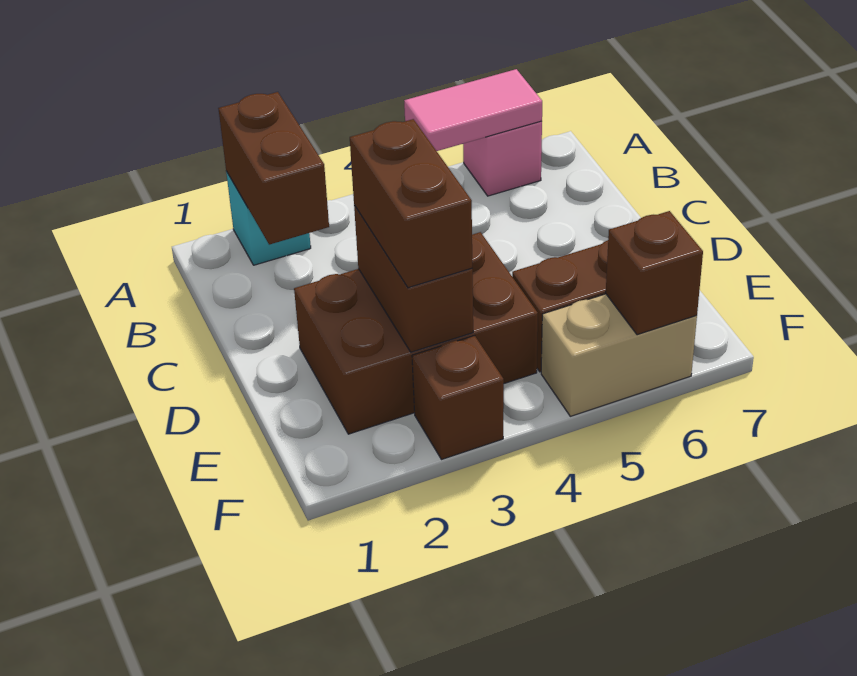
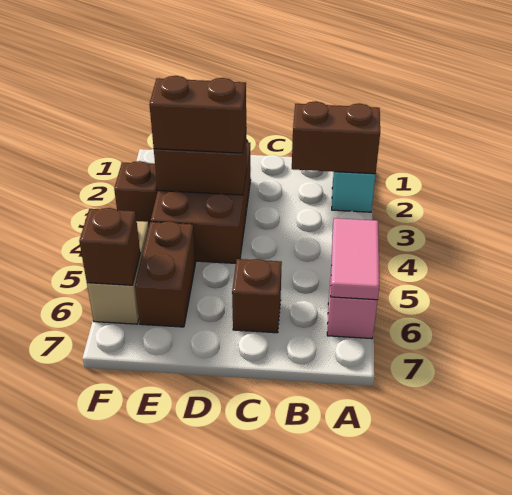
none -> brown 1x1 brick [232,259,282,333]

